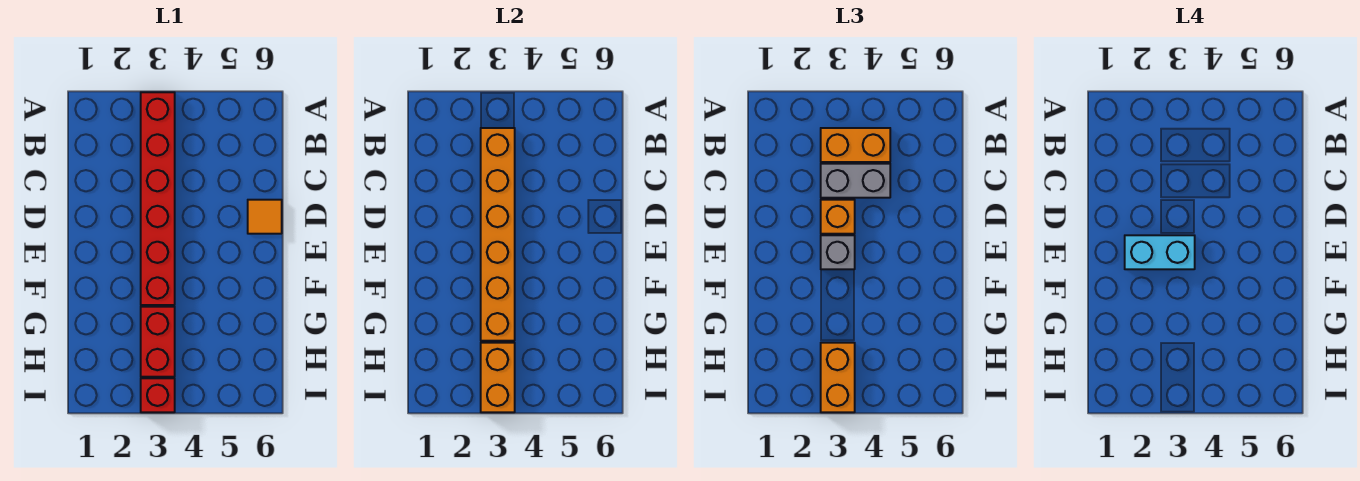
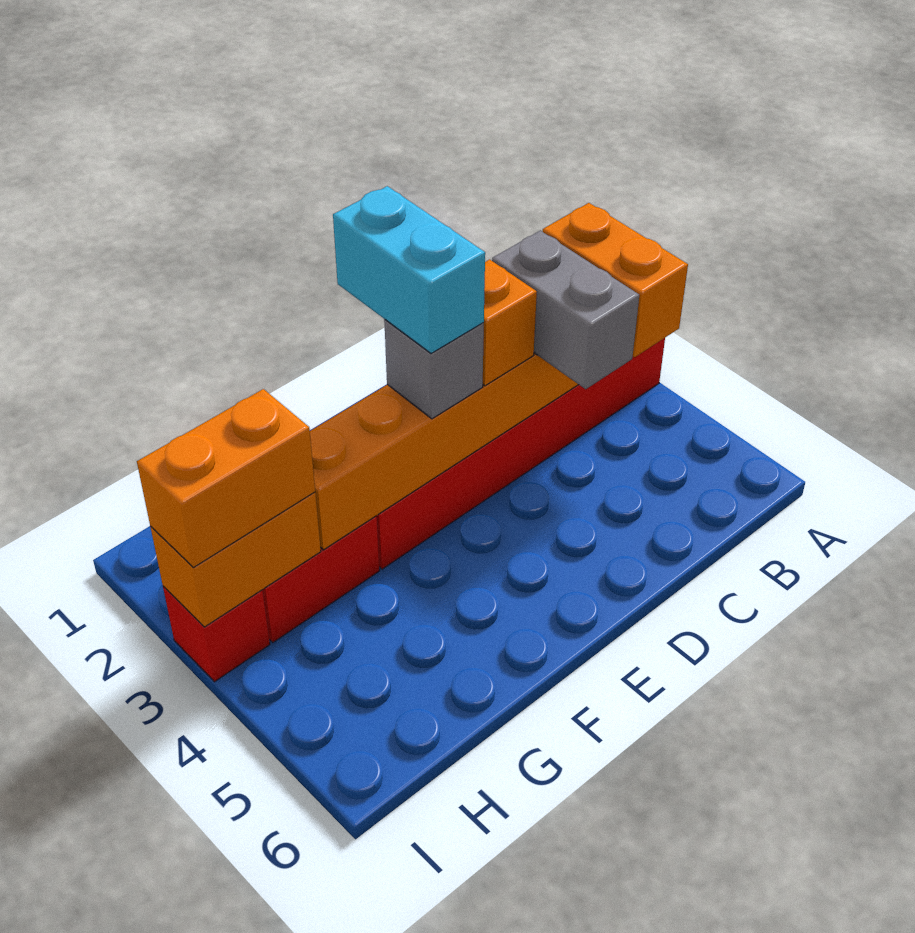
orange 1x1 tile [248,200,282,234] -> none

